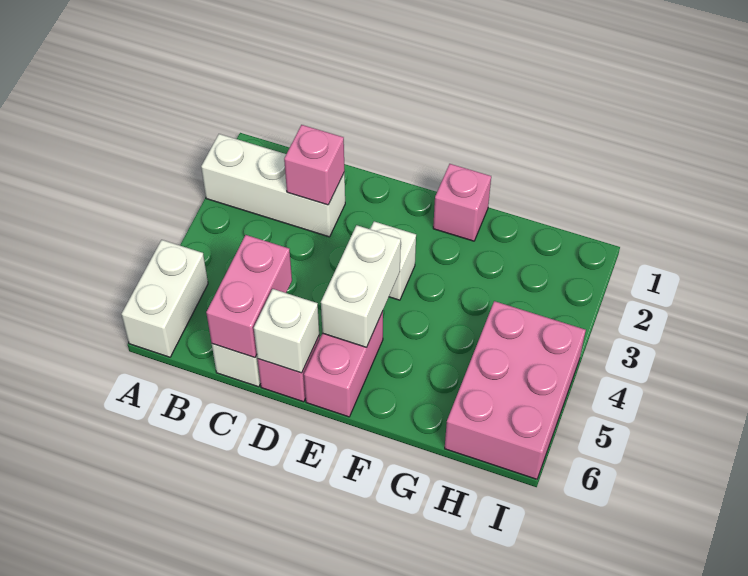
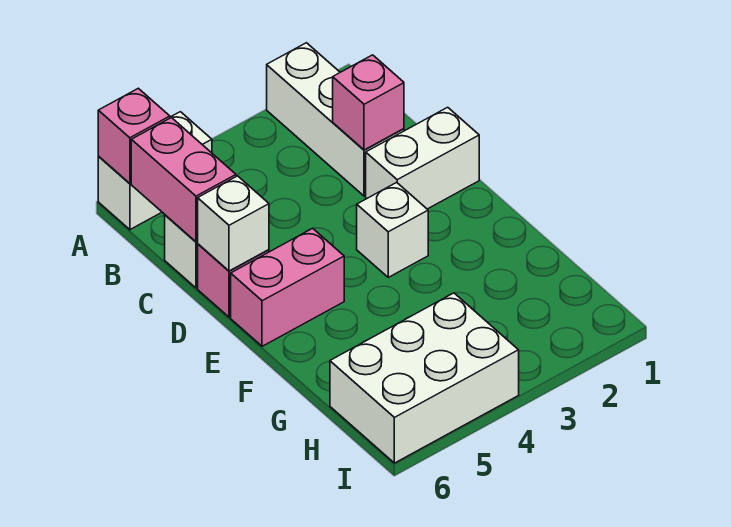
pink 1x2 brick [206,235,292,358] -> pink 1x2 brick turned to [131,118,236,242]
white 1x2 brick [321,225,401,347] -> white 1x2 brick moved to [366,107,479,209]
pink 1x1 brick [433,164,491,241] -> pink 1x1 brick moved to [98,88,170,183]
pink 2x3 brick [445,301,586,479] -> white 2x3 brick [330,293,519,463]

